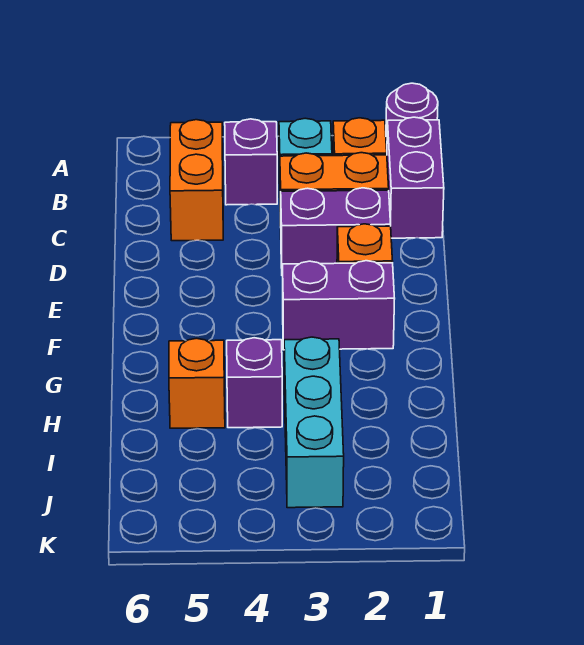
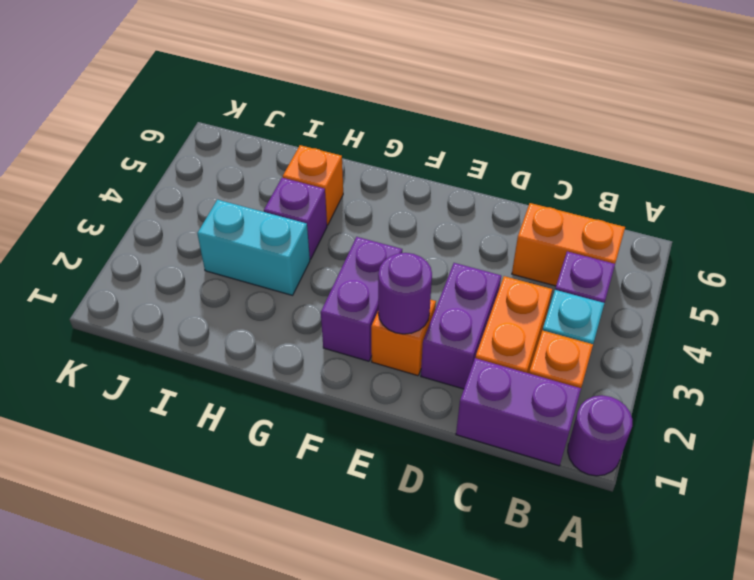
none -> purple 1x1 round brick [378,253,432,334]
cyan 1x3 brick [284,337,344,508] -> cyan 1x2 brick [197,200,310,295]

